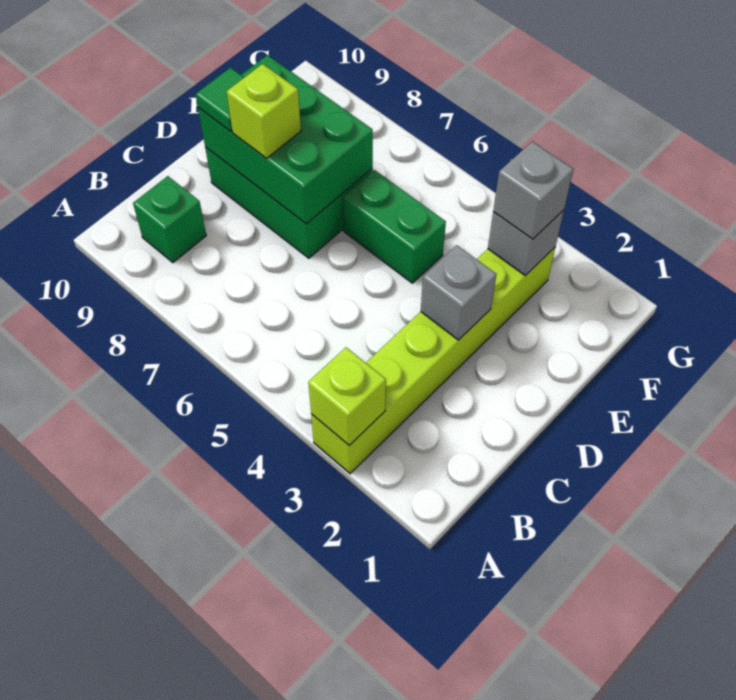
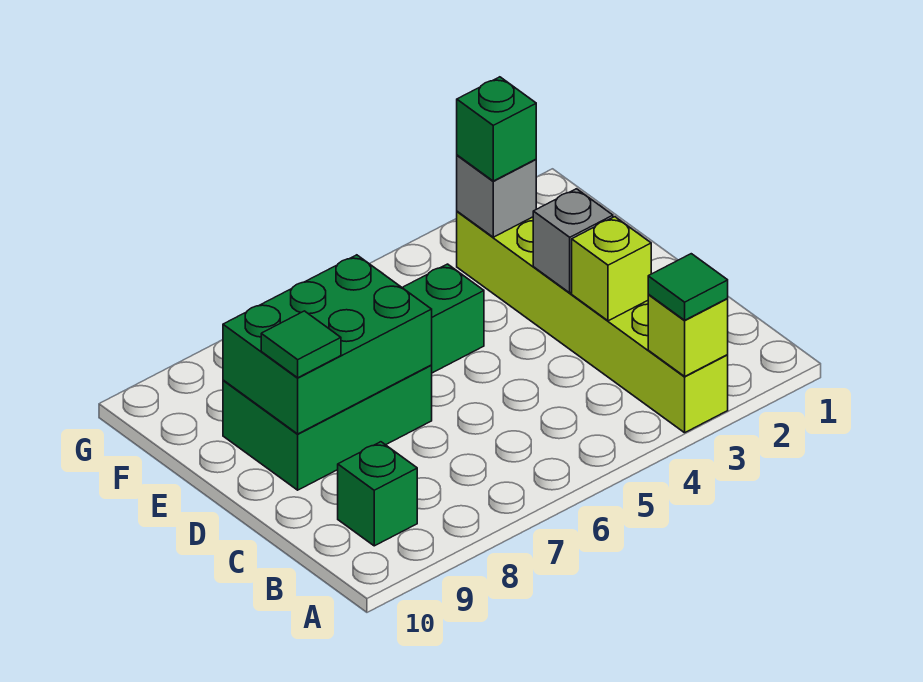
none -> green 1x1 tile [648,254,728,320]
lime 1x1 brick [227,64,301,158] -> lime 1x1 brick moved to [572,217,651,321]
grey 1x1 brick [493,142,573,239] -> green 1x1 brick [457,77,536,181]

